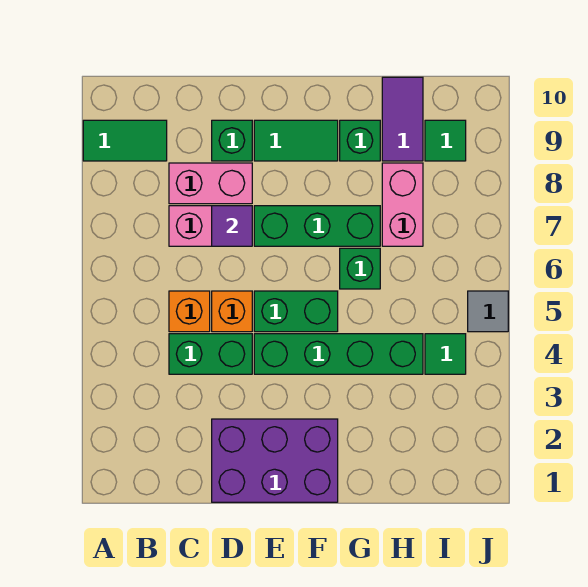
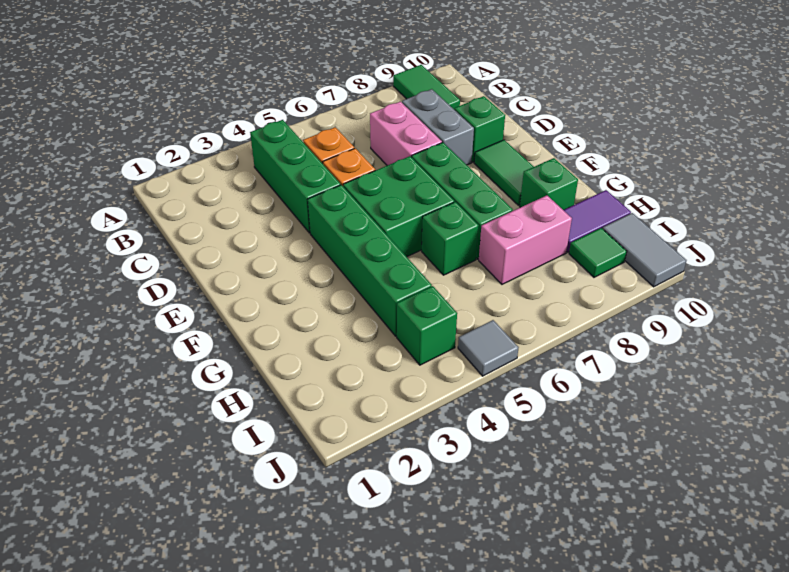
green 1x2 brick [169,334,252,374] -> green 1x3 brick [250,120,341,233]
pink 1x2 brick [169,163,252,204] -> grey 1x2 brick [402,89,474,165]
purple 2x3 brick [212,419,338,502] -> none
purple 1x1 tile [212,206,252,246] -> none
green 1x2 brick [254,291,338,332] -> green 2x2 brick [343,156,454,257]
green 1x1 tile [425,334,466,374] -> green 1x1 brick [397,286,457,365]
none -> grey 1x2 tile [602,213,686,287]

